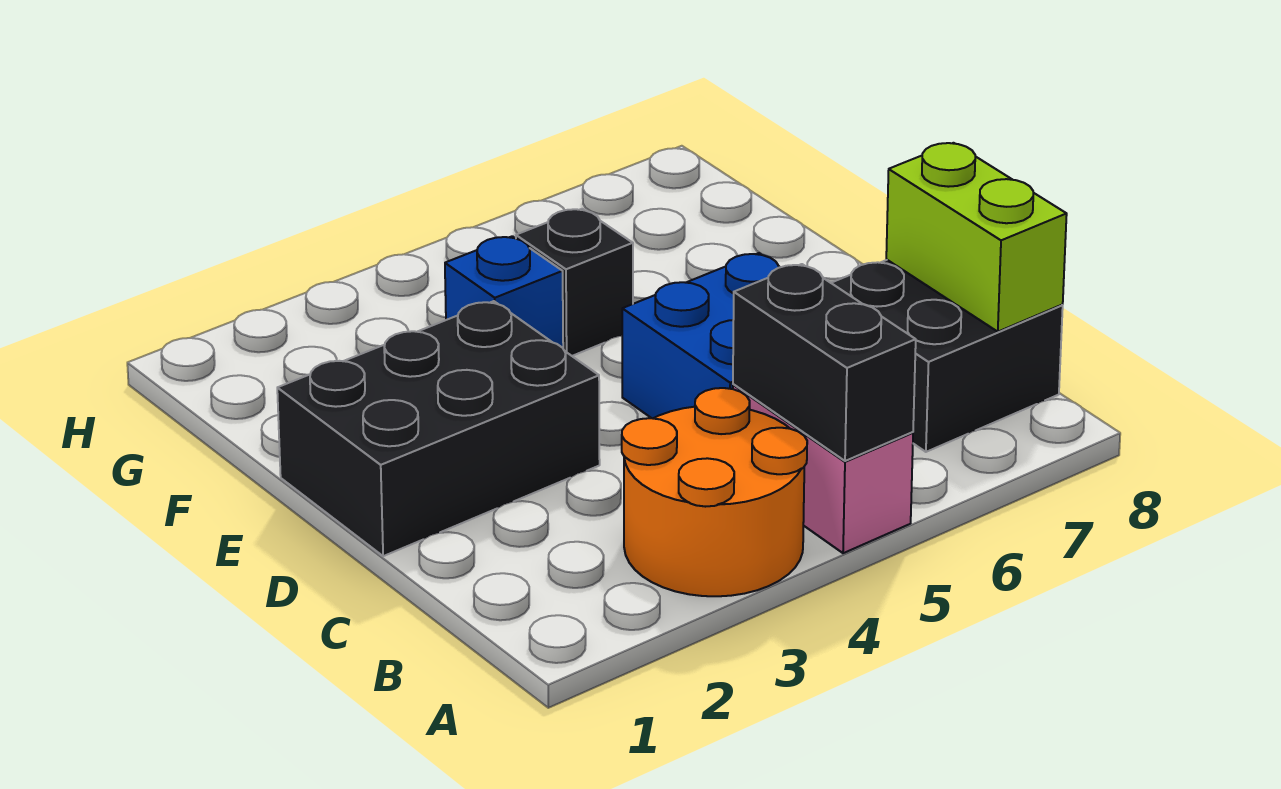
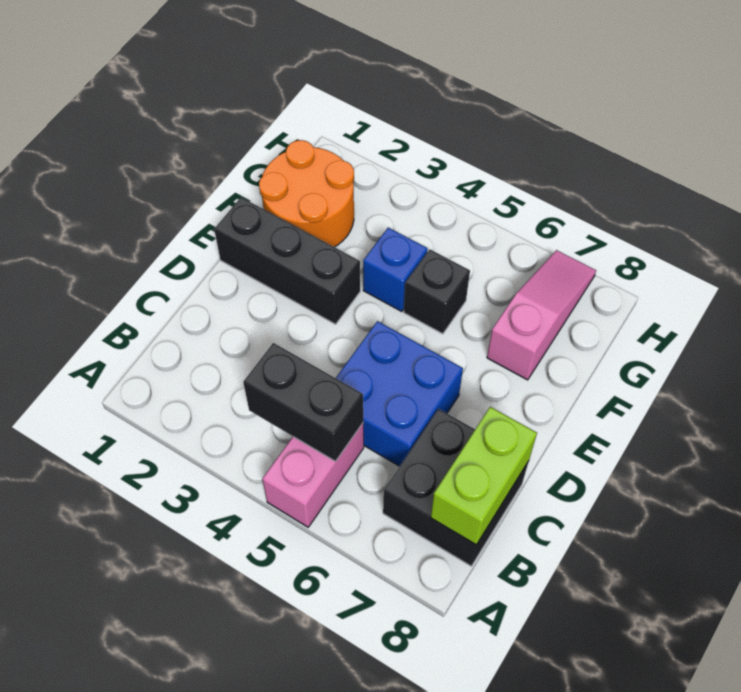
orange 2x2 round brick [622,388,807,596] -> orange 2x2 round brick moved to [259,140,354,247]
black 1x2 brick [733,264,916,461] -> black 1x2 brick turned to [243,343,363,462]
black 2x3 brick [277,301,600,556] -> black 1x3 brick [214,197,360,324]
none -> pink 1x3 slope [487,250,596,380]

